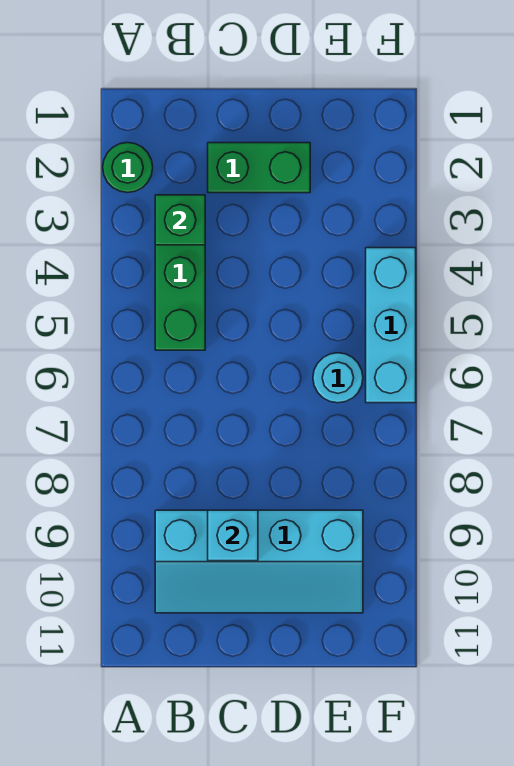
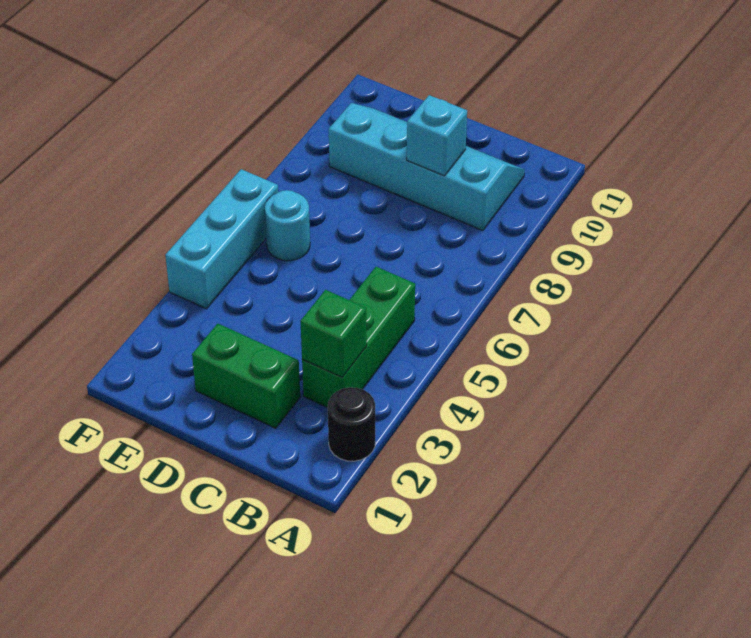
green 1x1 round brick [103,143,153,193] -> black 1x1 round brick [328,387,375,461]

